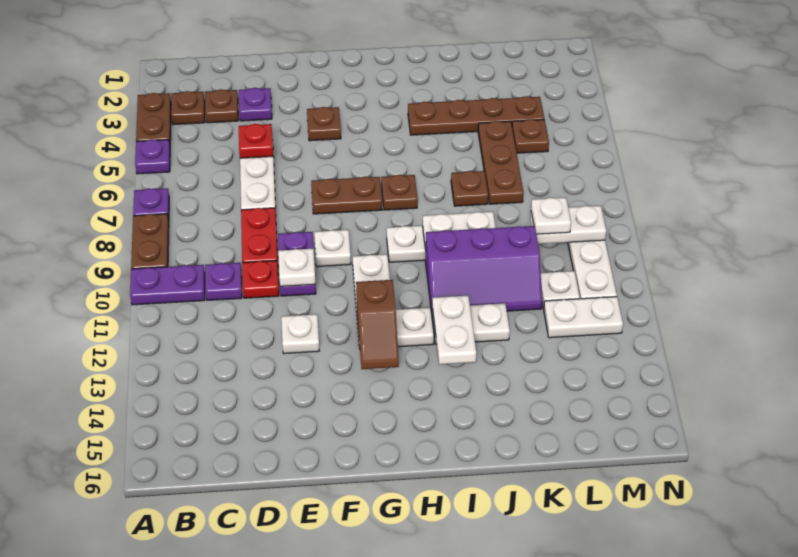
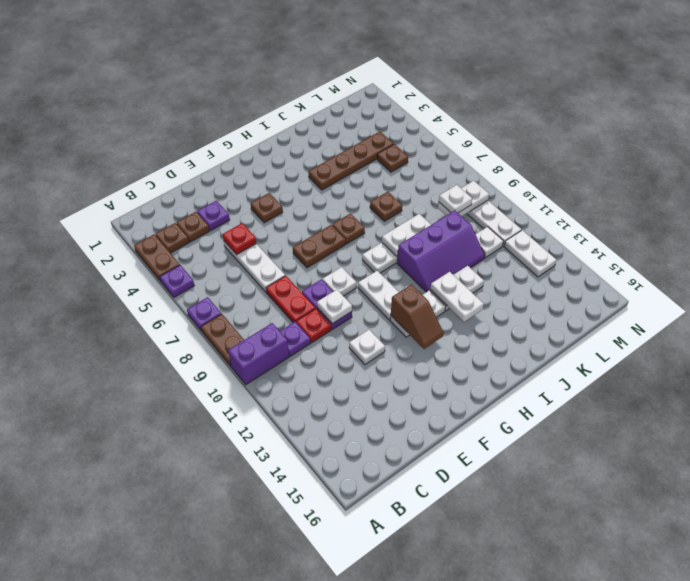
purple 1x2 plate [130,265,205,305] -> purple 1x2 brick [228,323,289,385]
brown 1x3 plate [478,121,524,204] -> none
white 1x2 plate [544,297,623,338] -> white 1x2 plate turned to [504,230,556,277]

